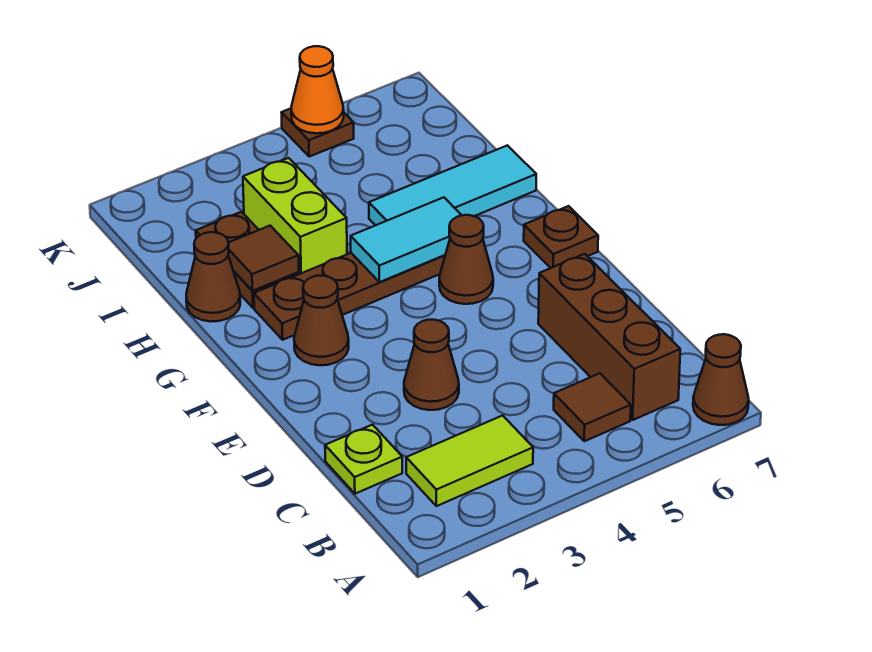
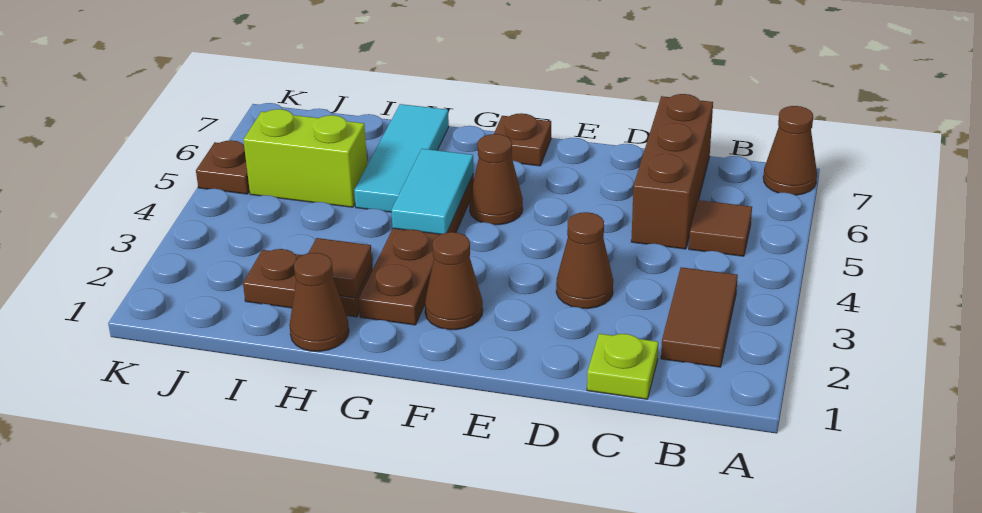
lime 1x2 tile [406,415,533,506] -> brown 1x2 tile [661,267,738,367]
brown 1x3 brick [538,254,680,420] -> brown 1x3 brick turned to [631,94,713,249]
lime 1x2 brick [243,158,347,274] -> lime 1x2 brick moved to [243,109,367,207]
orange 1x1 cone [291,46,344,133] -> none

